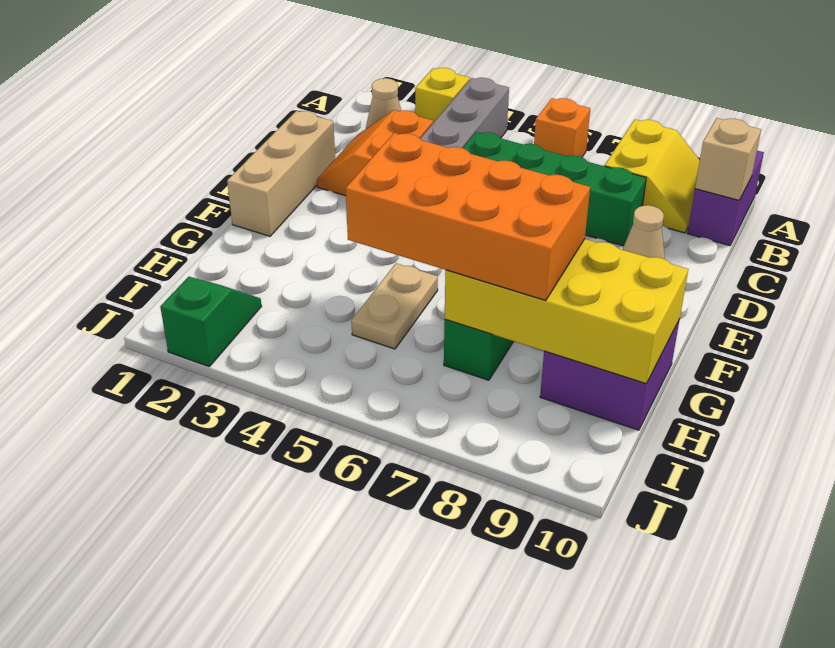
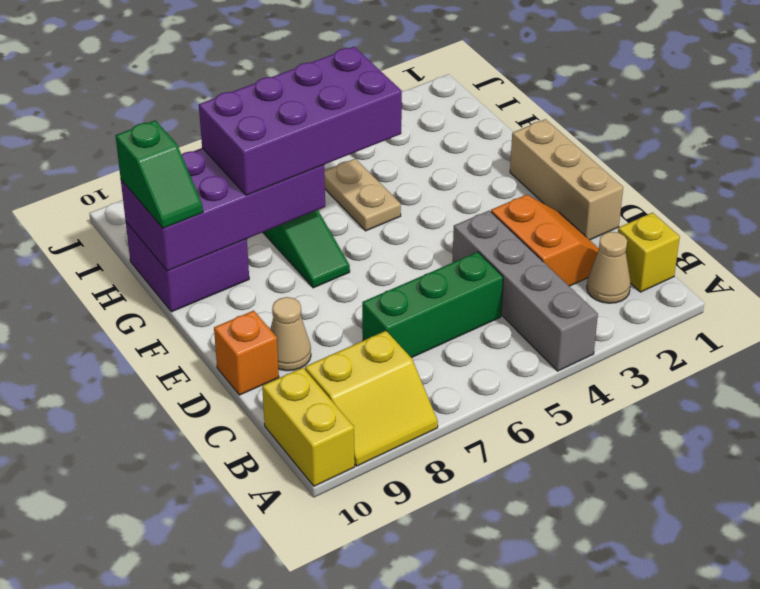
yellow 1x1 brick [415,68,470,123] -> yellow 1x1 brick moved to [618,213,680,292]
orange 1x1 brick [534,98,590,157] -> orange 1x1 brick moved to [214,311,279,395]
yellow 2x2 slope [605,120,700,233] -> yellow 2x2 slope turned to [305,331,438,466]
purple 1x2 brick [687,151,764,246] -> yellow 1x2 brick [262,368,355,486]
tan 1x1 brick [695,118,761,200] -> none
green 1x4 brick [463,132,646,246] -> green 1x3 brick [362,252,503,358]
orange 2x4 brick [346,133,590,301] -> purple 2x4 brick [199,47,402,195]
yellow 2x4 brick [445,239,688,384] -> purple 2x4 brick [121,148,325,271]
green 1x2 slope [160,277,261,366] -> green 1x2 slope moved to [116,120,203,228]

